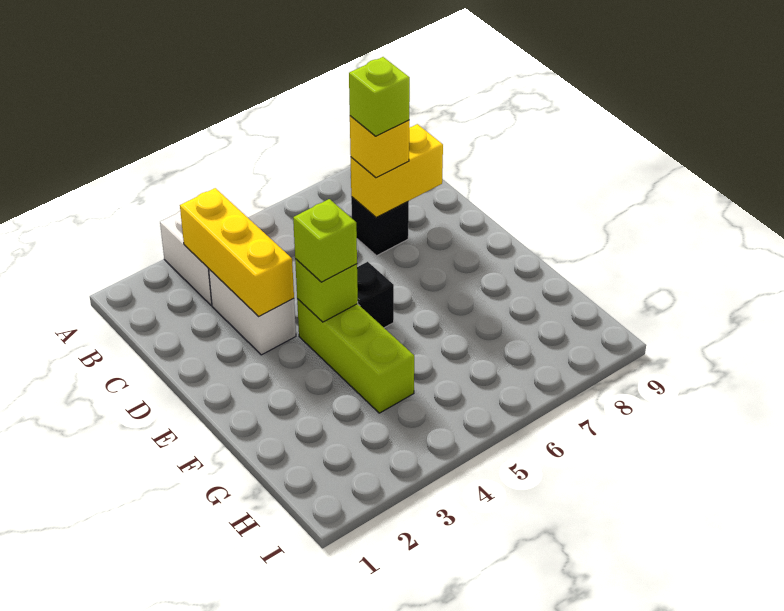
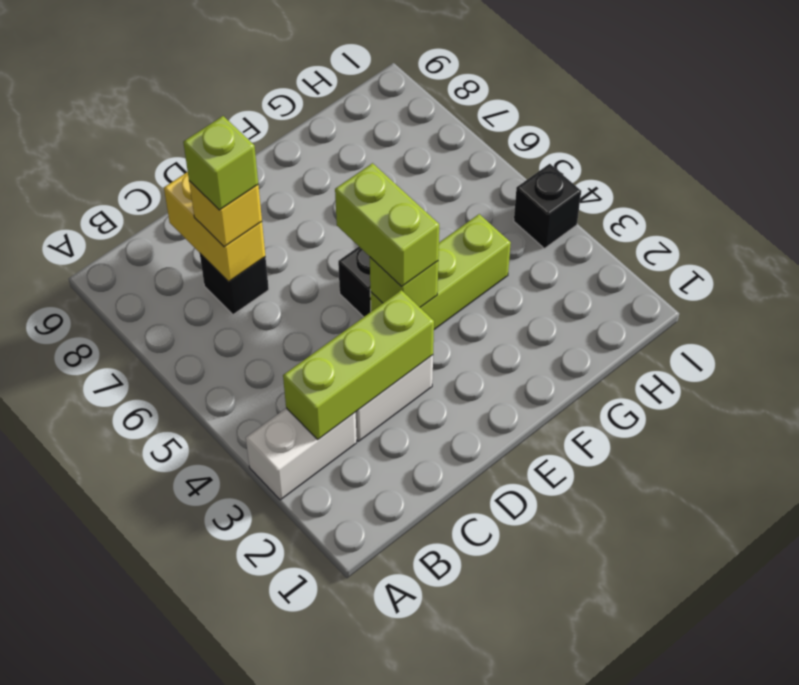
yellow 1x3 brick [180,188,294,317] -> lime 1x3 brick [283,290,434,439]
lime 1x1 brick [293,199,357,282] -> lime 1x2 brick [335,163,439,287]
none -> black 1x1 brick [514,164,581,248]

